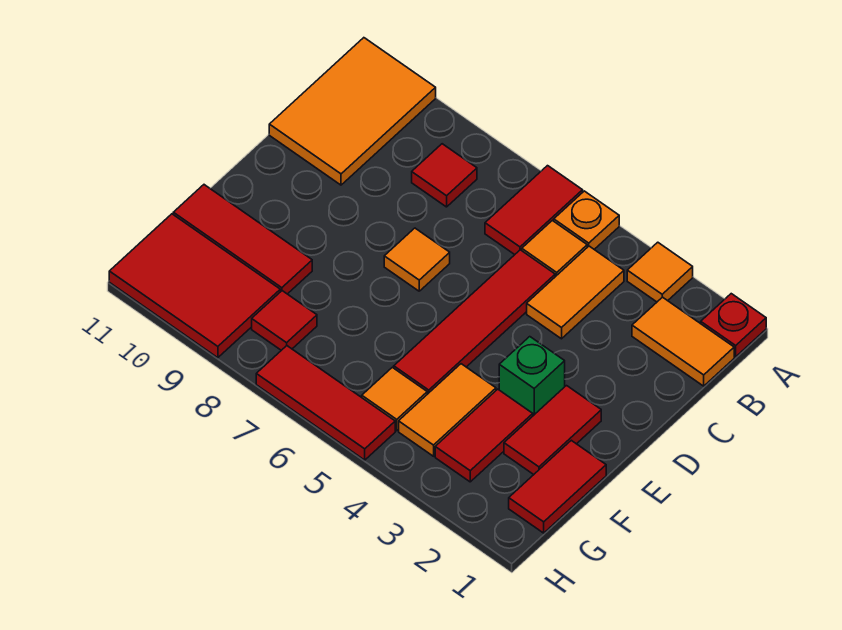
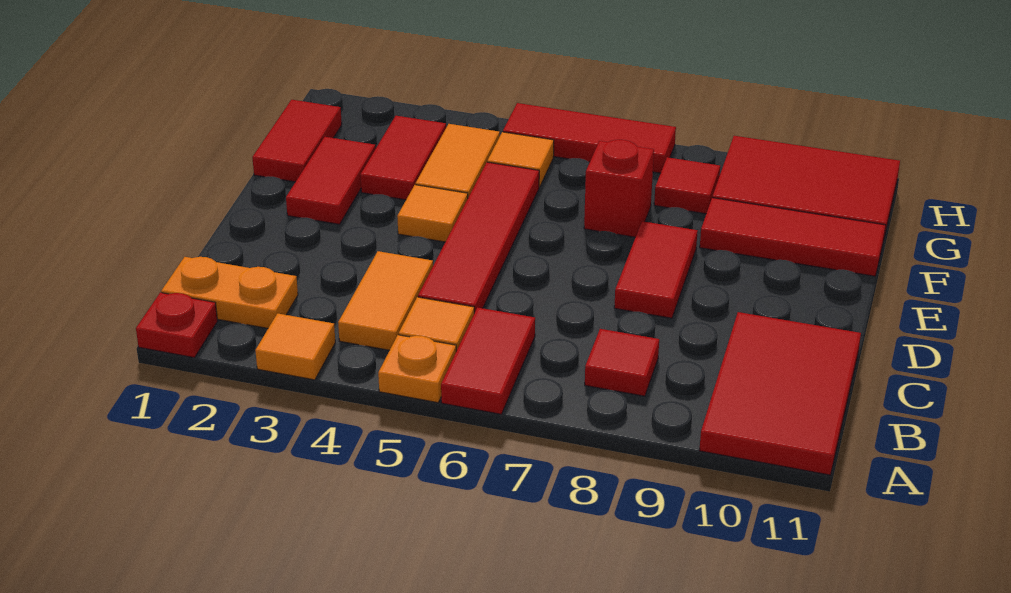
orange 2x3 tile [269,38,436,185] -> red 2x3 tile [699,312,861,475]
orange 1x2 tile [632,297,734,386] -> orange 1x2 plate [161,257,298,328]
orange 1x1 tile [384,228,450,291] -> orange 1x1 tile moved to [397,185,468,242]
none -> red 1x2 tile [614,221,698,318]
green 1x1 brick [499,337,565,416] -> none
none -> red 1x1 brick [584,140,654,237]

